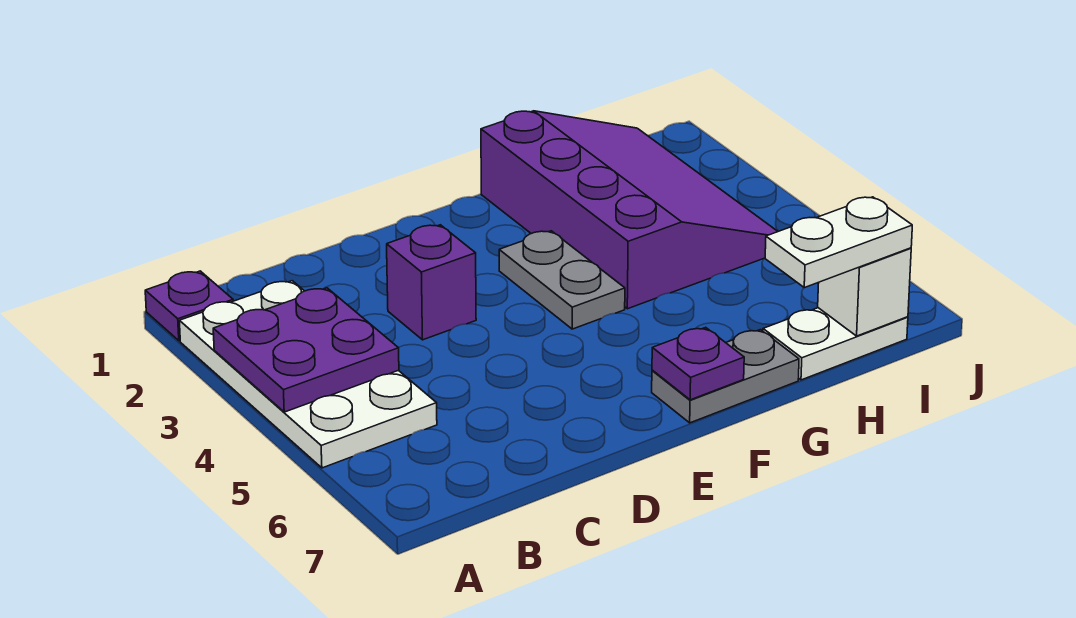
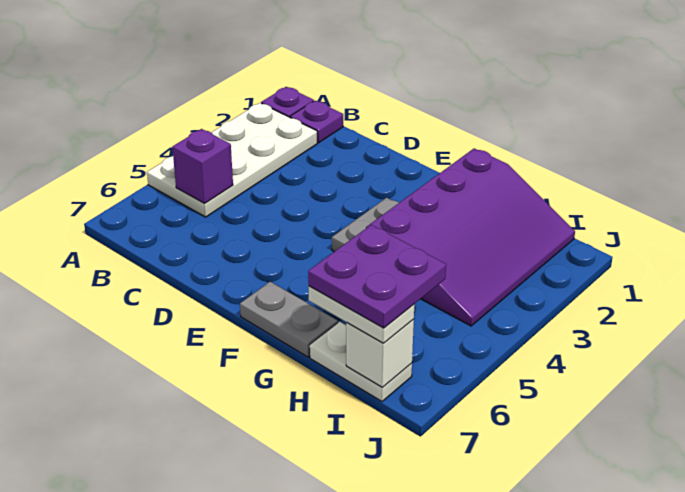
purple 2x2 plate [213,288,399,412] -> purple 2x2 plate moved to [308,225,446,328]
purple 1x1 brick [387,225,476,340] -> purple 1x1 brick moved to [172,129,233,204]
purple 1x1 plate [652,327,744,400] -> purple 1x1 plate moved to [290,101,343,143]

